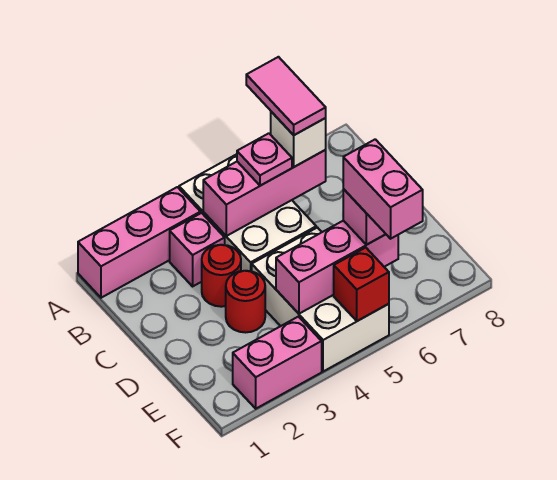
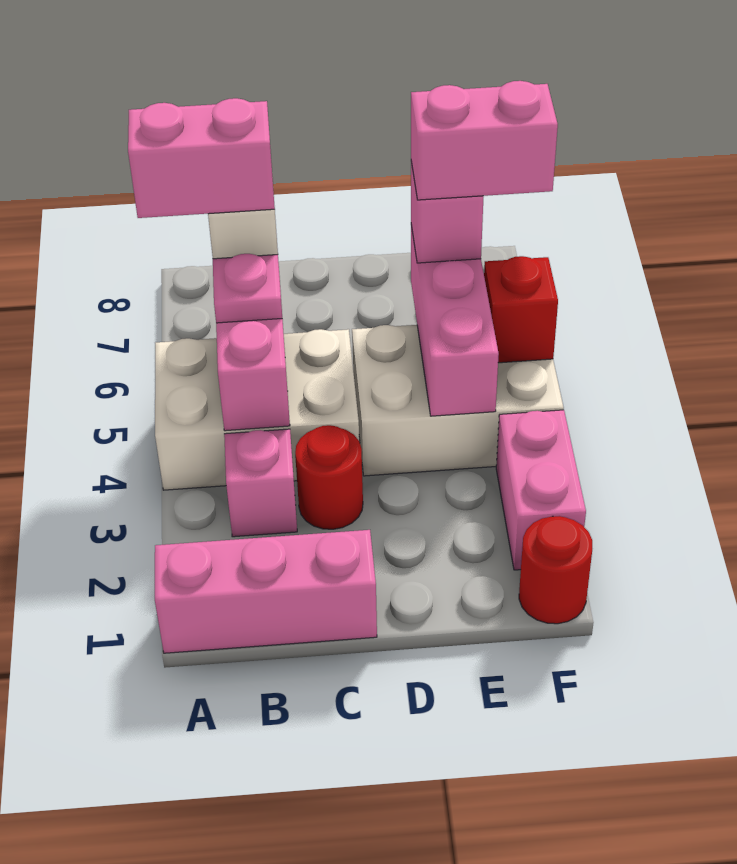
pink 1x3 brick [78,187,200,298] -> pink 1x3 brick turned to [155,530,377,653]
pink 1x2 tile [246,57,326,135] -> pink 1x2 brick [128,98,275,218]
red 1x1 round brick [226,271,265,332] -> red 1x1 round brick moved to [519,516,592,624]

